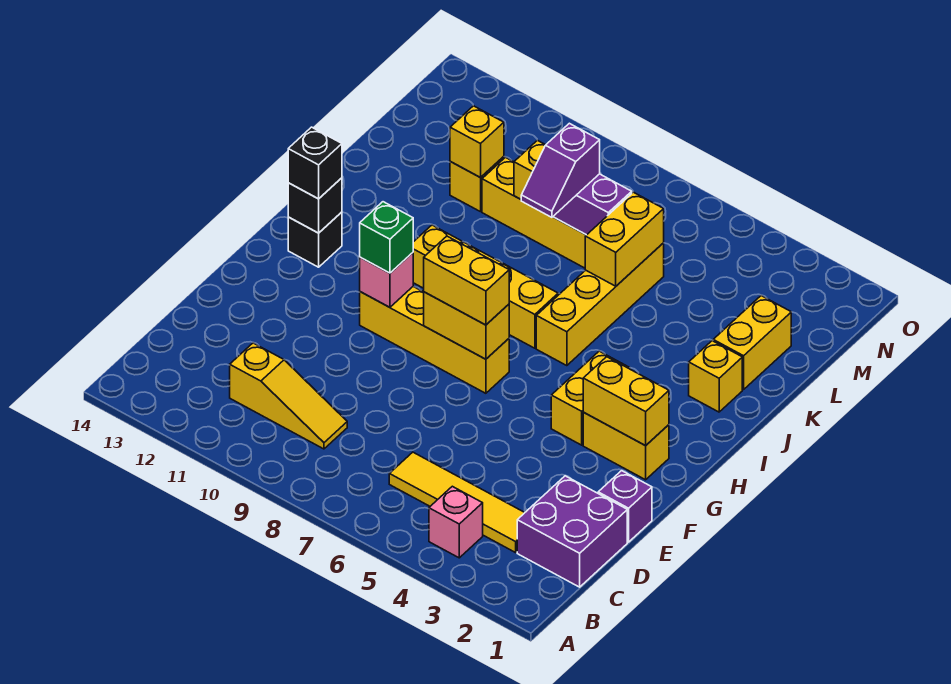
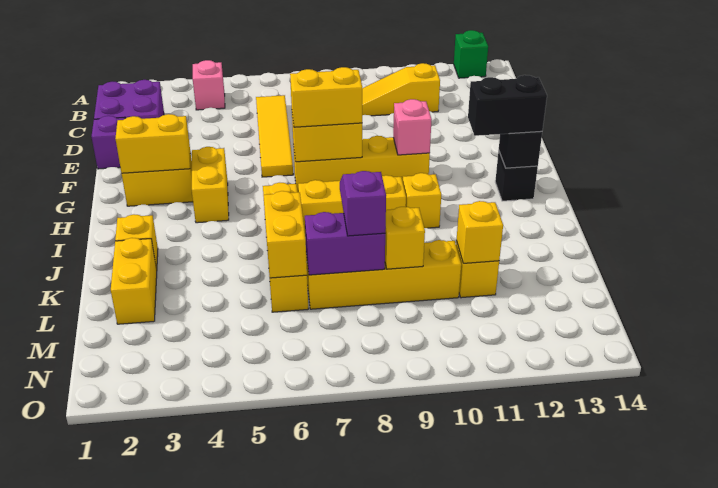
yellow 1x4 tile [389,452,525,553] -> yellow 1x4 tile turned to [256,95,293,177]
green 1x1 brick [360,202,413,273] -> green 1x1 brick moved to [454,30,488,78]
black 1x1 brick [288,127,342,199] -> black 1x2 brick [468,75,547,136]

